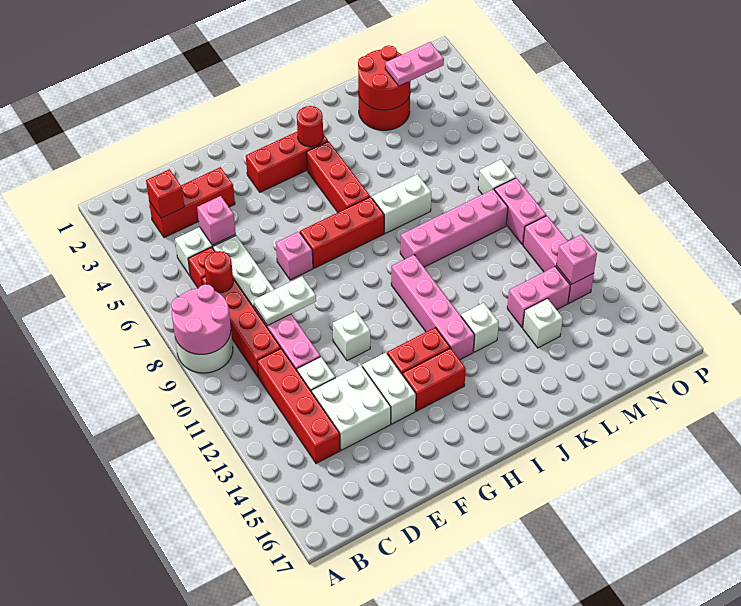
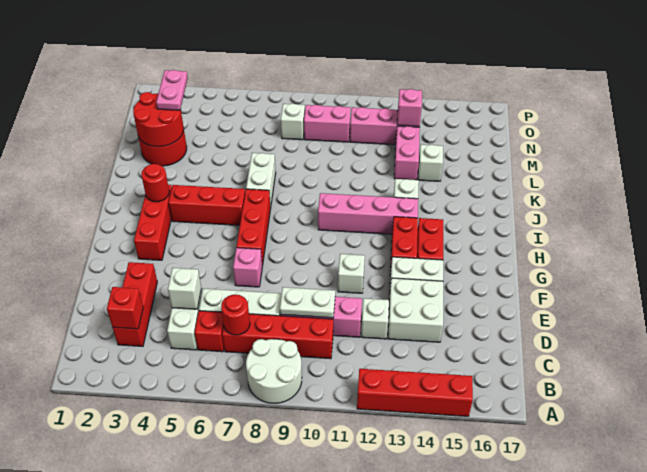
pink 2x2 round brick [171,284,231,354] -> none
red 1x4 brick [257,349,340,464] -> red 1x4 brick moved to [357,369,473,416]
pink 1x1 brick [197,196,236,245] -> white 1x1 brick [168,268,201,309]
white 1x2 plate [254,276,316,325] -> white 1x2 plate turned to [280,287,335,318]
pink 1x4 brick [400,189,508,267] -> none

